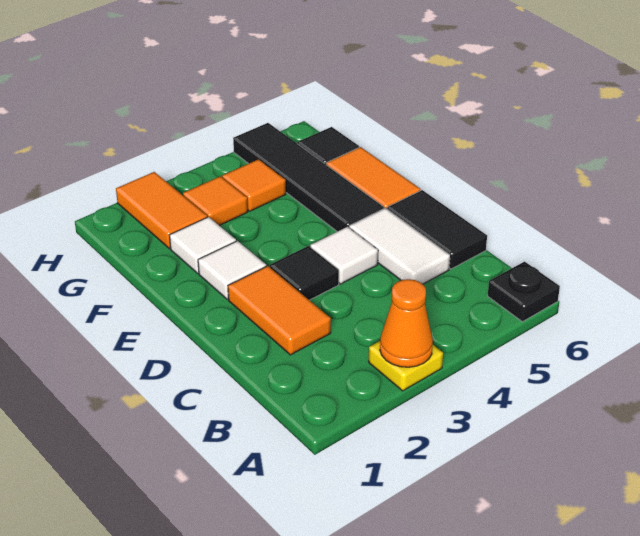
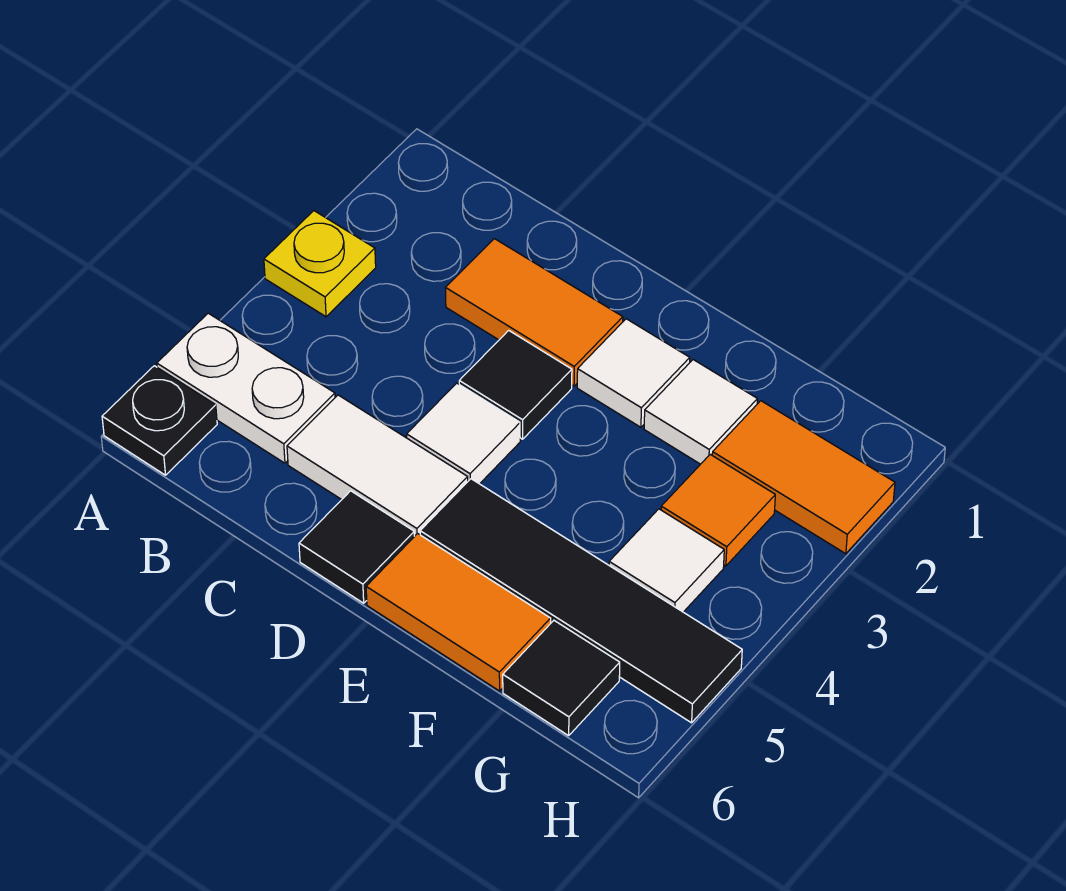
orange 1x1 cone [380,279,433,367] -> none
none -> white 1x2 plate [157,313,335,463]
black 1x2 tile [387,190,487,269] -> black 1x1 tile [299,491,415,603]
orange 1x1 tile [222,159,286,211] -> white 1x1 tile [609,509,724,612]

